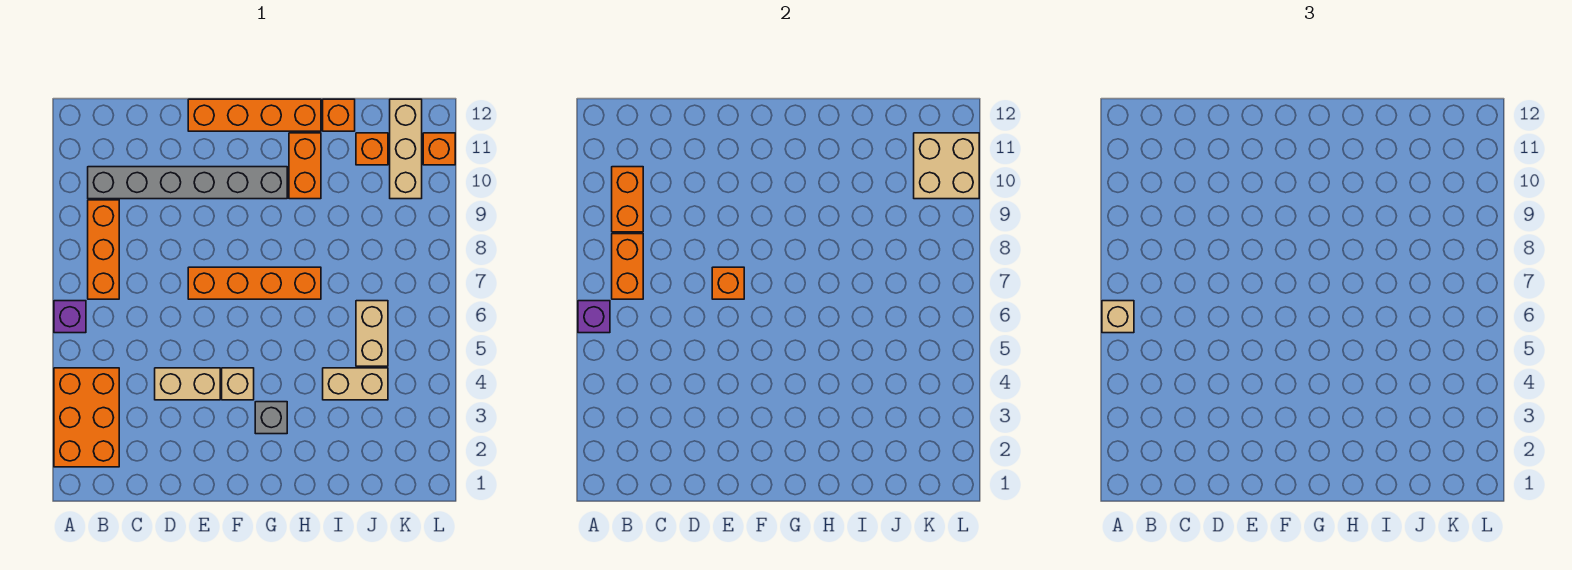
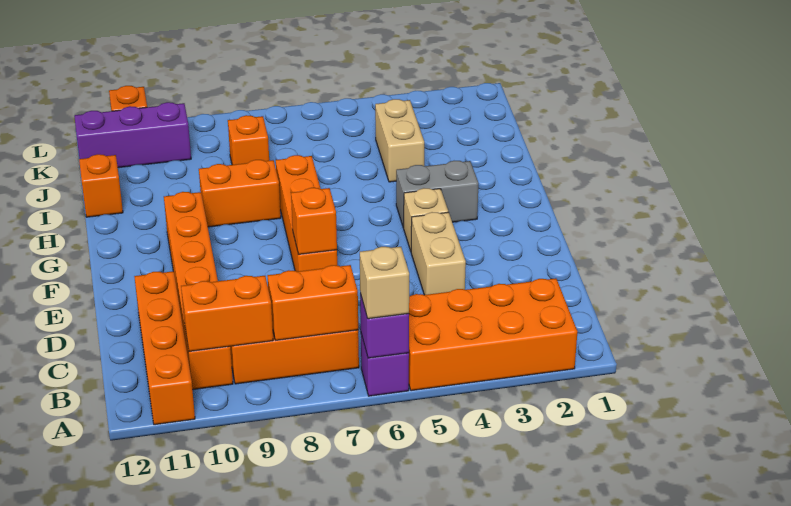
orange 2x3 brick [54,368,119,467] -> orange 2x4 brick [409,278,578,391]
grey 1x6 brick [88,167,287,199] -> orange 1x6 brick [164,192,233,390]
orange 1x4 brick [188,99,321,131] -> orange 1x4 brick moved to [134,271,195,425]
grey 1x1 brick [255,402,287,434] -> grey 1x2 brick [396,161,478,228]
orange 1x2 brick [289,133,321,199] -> orange 1x2 brick moved to [199,160,281,227]
tan 1x2 brick [356,301,388,366] -> none
orange 1x1 brick [356,133,388,165] -> orange 1x1 brick moved to [228,115,269,165]
tan 1x3 brick [390,99,422,199] -> purple 1x3 brick [74,102,191,168]
tan 2x2 brick [914,133,979,199] -> none

